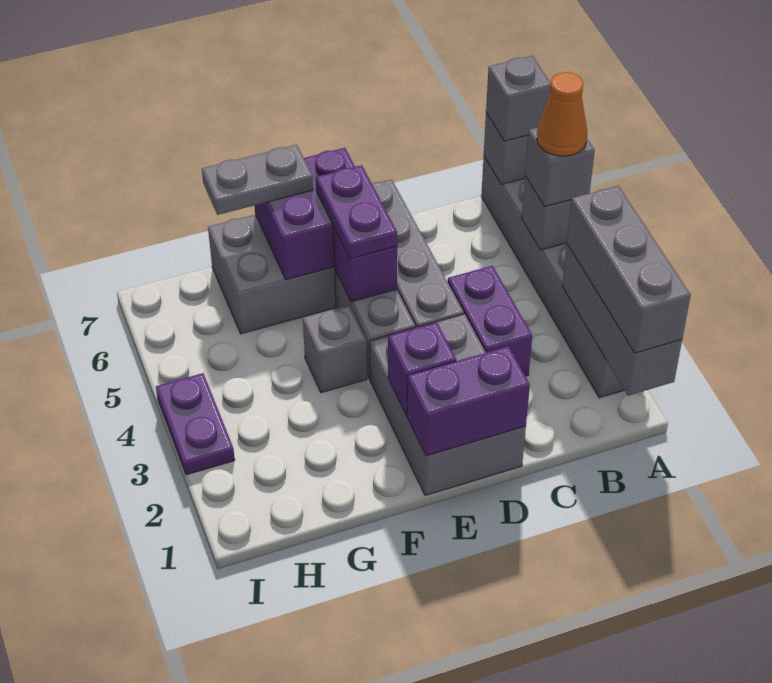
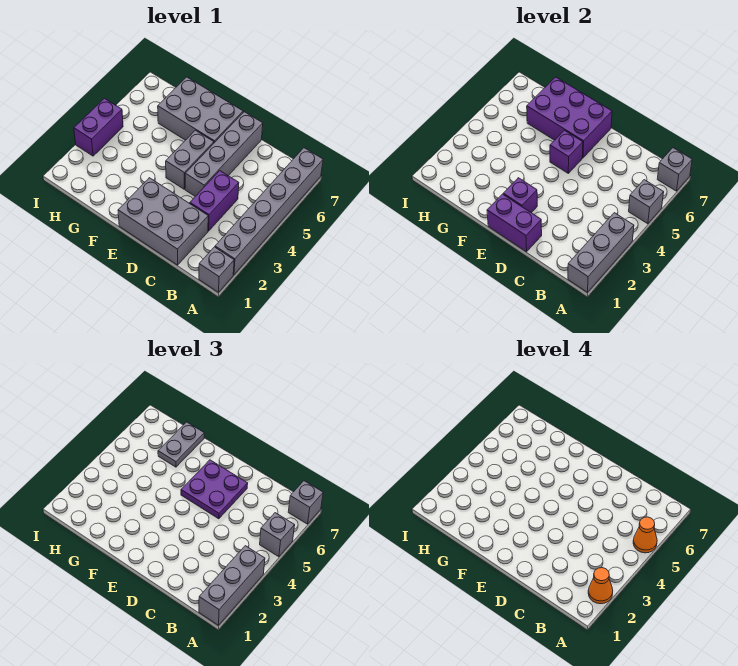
none -> orange 1x1 cone [588,568,613,604]
grey 2x3 brick [370,314,526,495] -> grey 2x3 brick turned to [118,178,208,265]
purple 1x2 plate [316,165,397,259] -> purple 2x2 plate [181,460,248,519]
purple 2x2 brick [255,148,355,280] -> purple 2x3 brick [527,77,612,158]
grey 1x1 brick [303,305,367,393] -> grey 1x1 brick moved to [199,247,234,292]
grey 1x2 plate [202,145,313,215] -> grey 1x2 plate turned to [158,422,204,467]
purple 1x2 plate [156,373,235,475] -> purple 1x2 brick [74,98,123,156]

